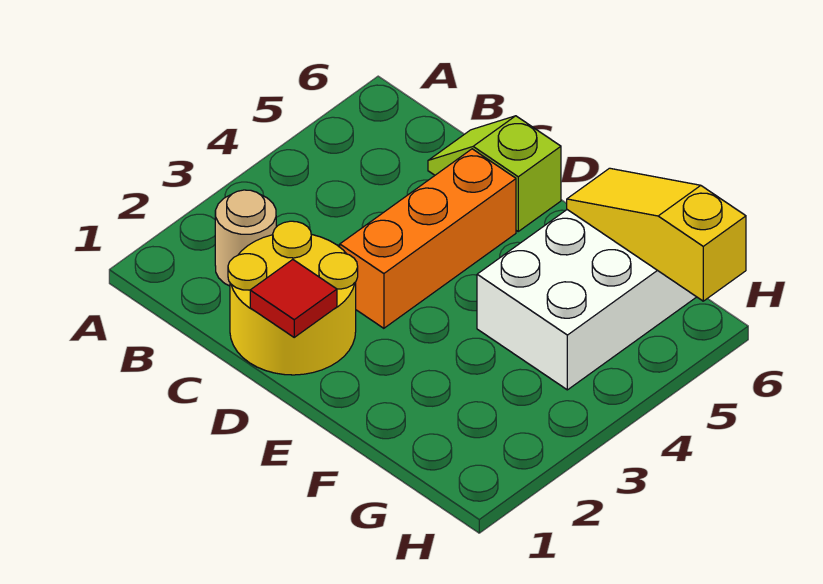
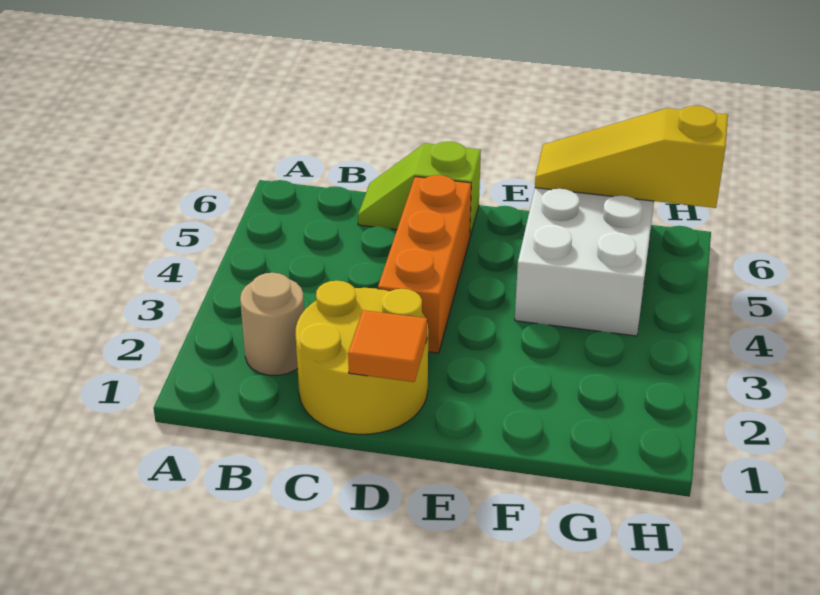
red 1x1 tile [250,260,337,337] -> orange 1x1 tile [348,310,427,382]

